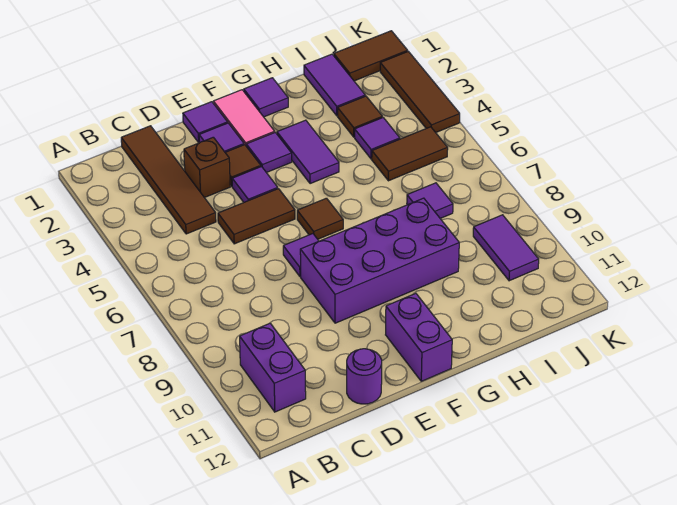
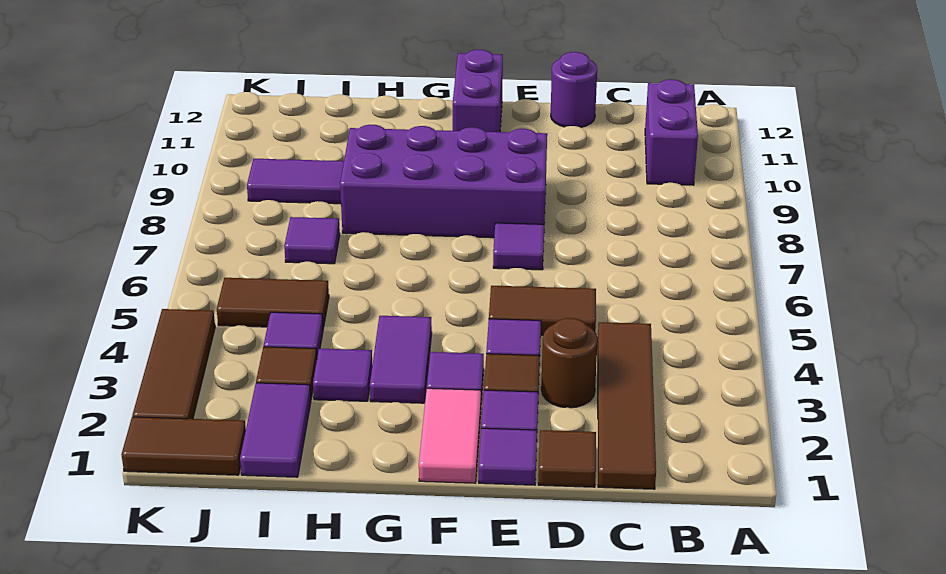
brown 1x1 brick [184,137,230,198] -> brown 1x1 round brick [541,318,598,408]
brown 1x1 tile [297,198,343,239] -> brown 1x1 tile moved to [538,430,596,487]
purple 1x1 tile [244,78,288,117] -> purple 1x1 tile moved to [313,349,372,401]
purple 1x2 tile [473,215,539,281] -> purple 1x2 tile turned to [247,159,344,204]

